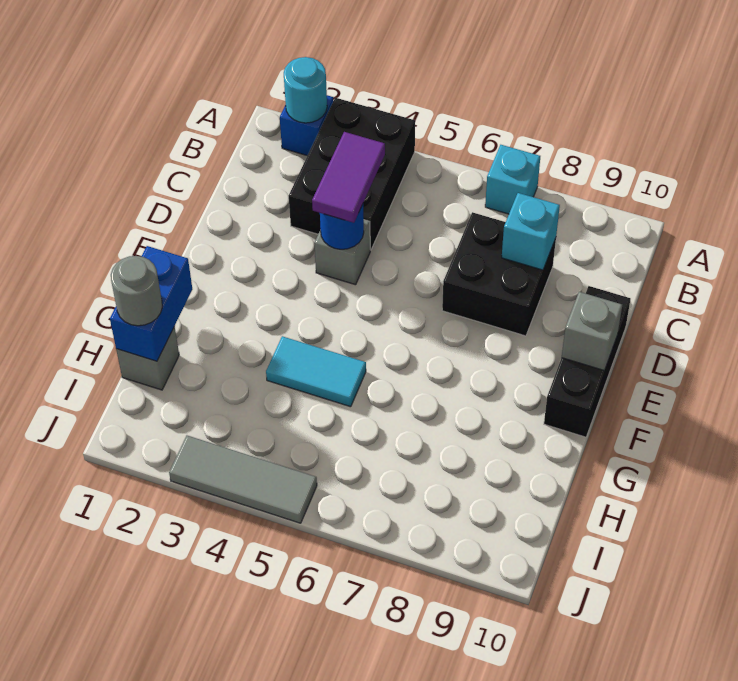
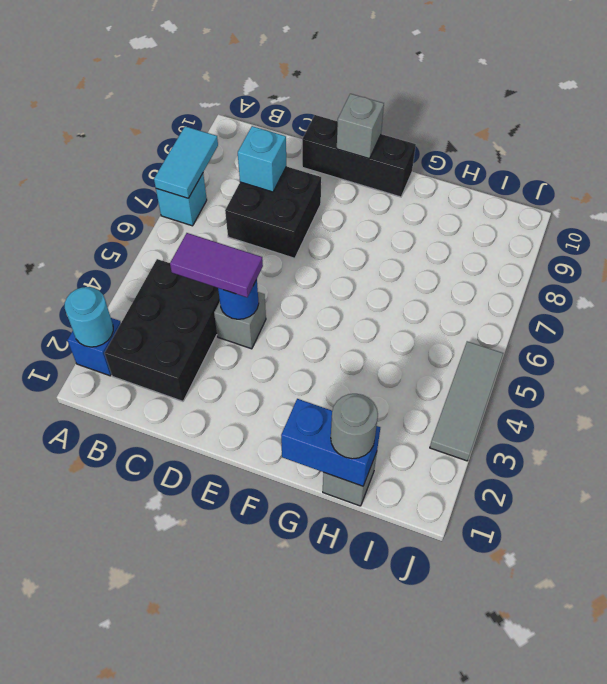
black 2x3 brick [289,98,415,250] -> black 2x3 brick turned to [105,259,220,401]
cyan 1x2 tile [266,336,366,407] -> cyan 1x2 tile moved to [154,126,218,198]

